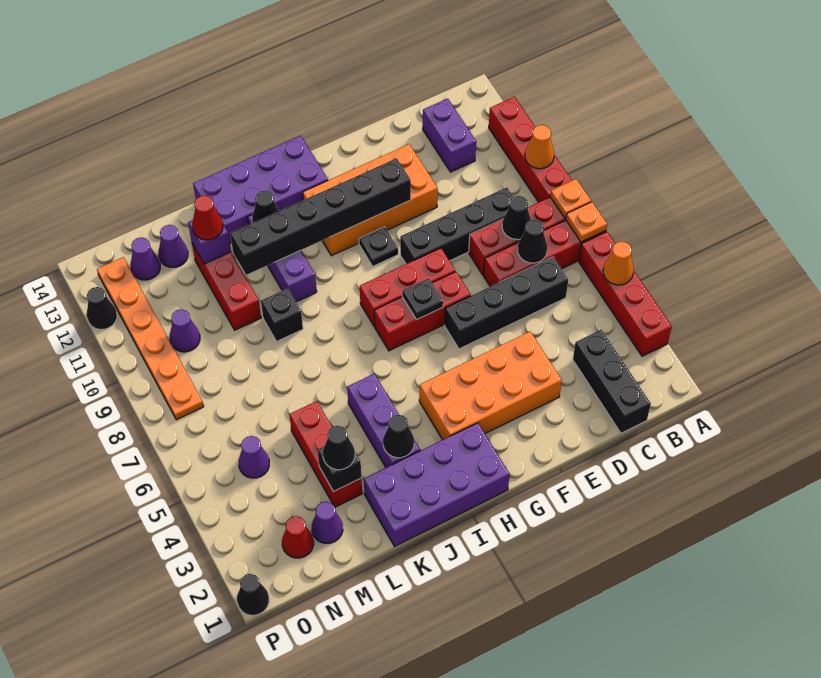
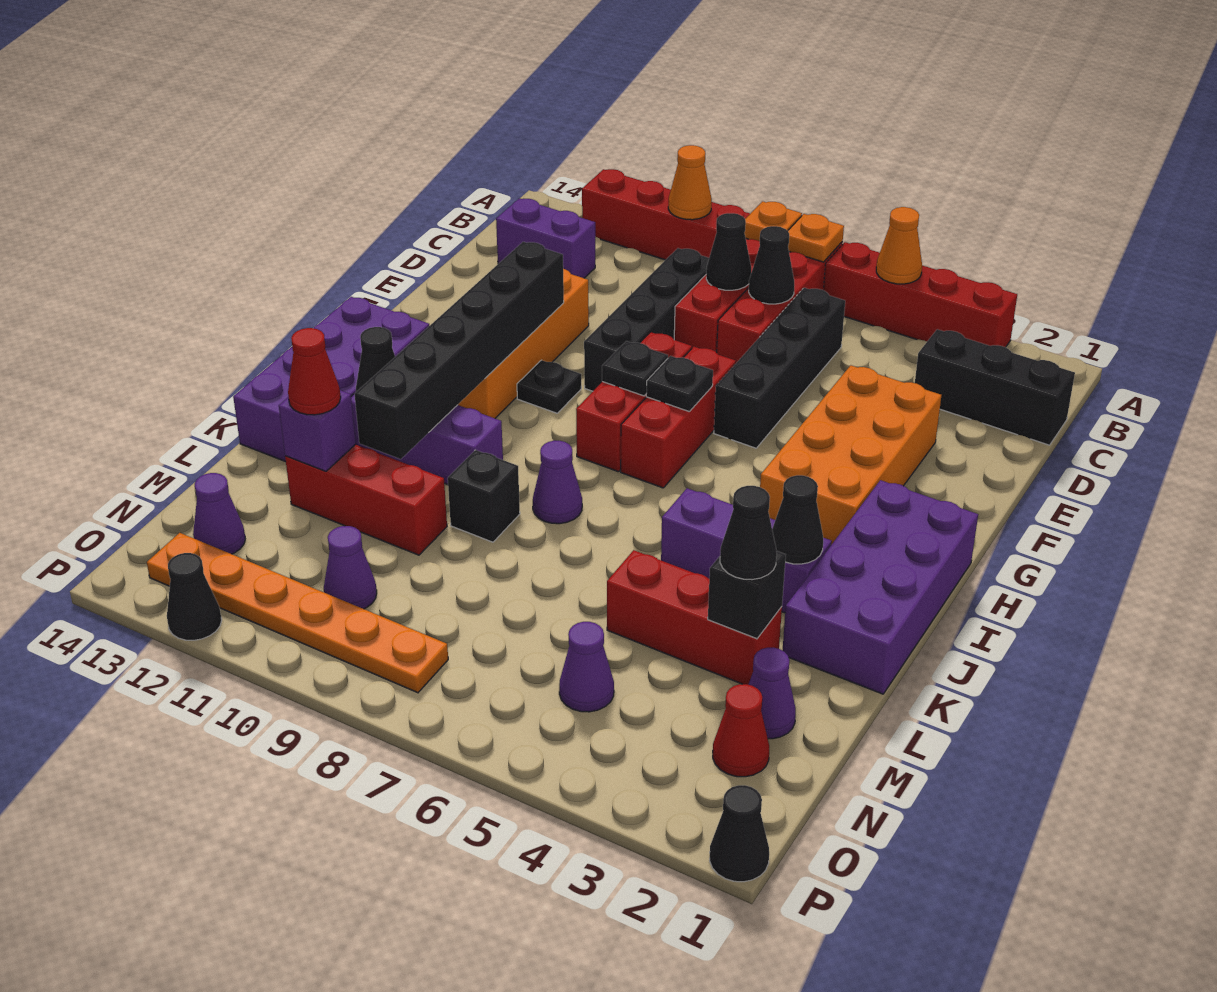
none -> black 1x1 plate [602,341,668,396]
purple 1x1 cone [159,225,188,267] -> purple 1x1 cone moved to [533,441,582,524]

